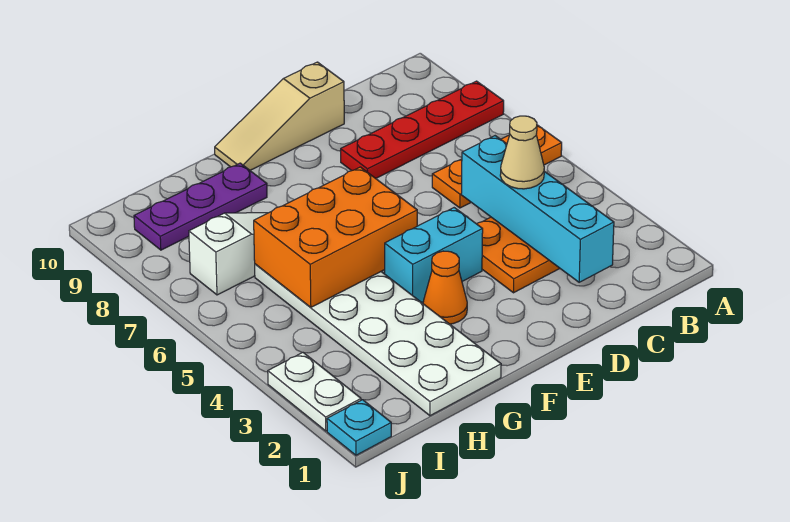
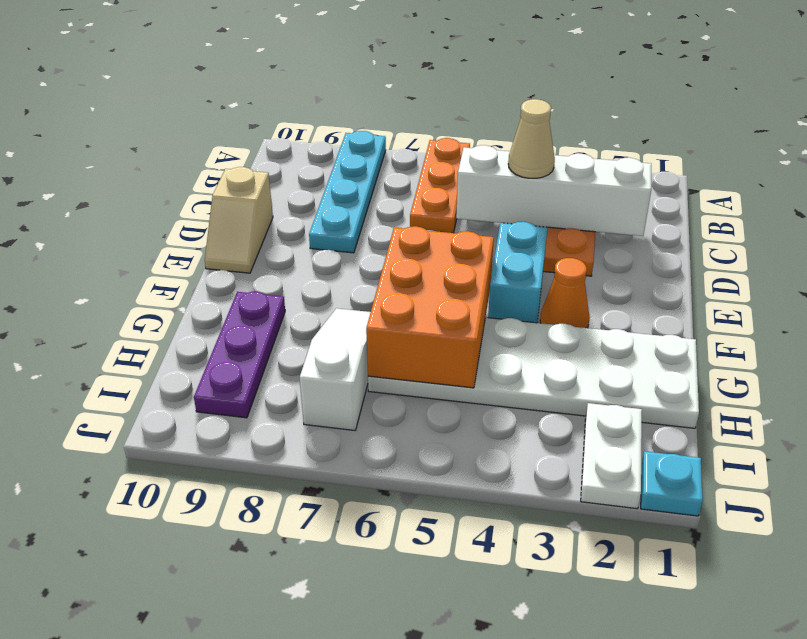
red 1x4 plate [341,81,504,178] -> cyan 1x4 plate [309,131,386,253]
cyan 1x4 brick [461,136,614,282] -> white 1x4 brick [456,145,651,236]
tan 1x3 slope [215,62,344,170] -> tan 1x2 slope [205,167,273,273]
white 1x2 plate [268,353,361,431] -> white 1x2 plate turned to [581,403,642,509]

